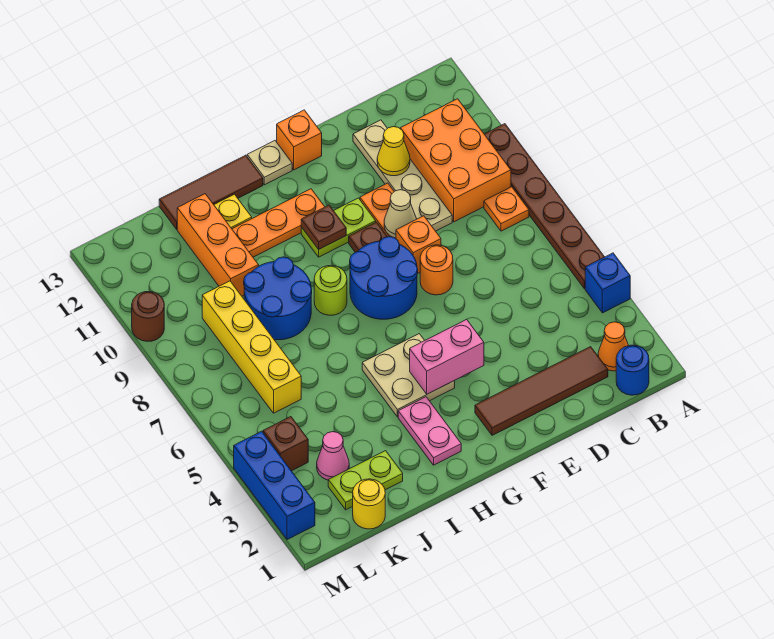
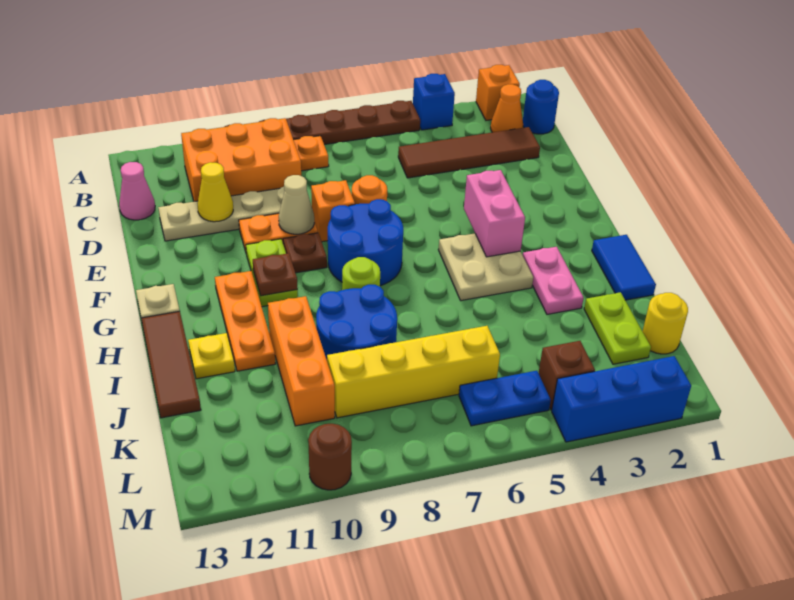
brown 1x4 tile [475,347,608,435] -> brown 1x4 tile turned to [398,127,540,178]
orange 1x1 brick [277,110,322,170] -> orange 1x1 brick moved to [476,65,520,120]
none -> blue 1x2 tile [592,235,656,300]
pink 1x2 plate [398,397,461,465] -> pink 1x2 plate turned to [523,247,583,314]
orange 1x3 brick [177,194,259,296] -> orange 1x3 brick turned to [268,296,335,426]
pink 1x1 cone [317,432,349,480] -> pink 1x1 cone moved to [119,162,155,220]
none -> blue 1x2 plate [459,371,551,426]

